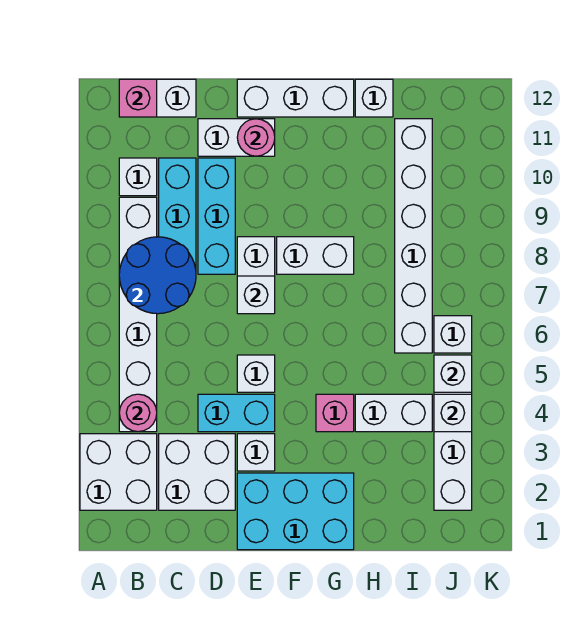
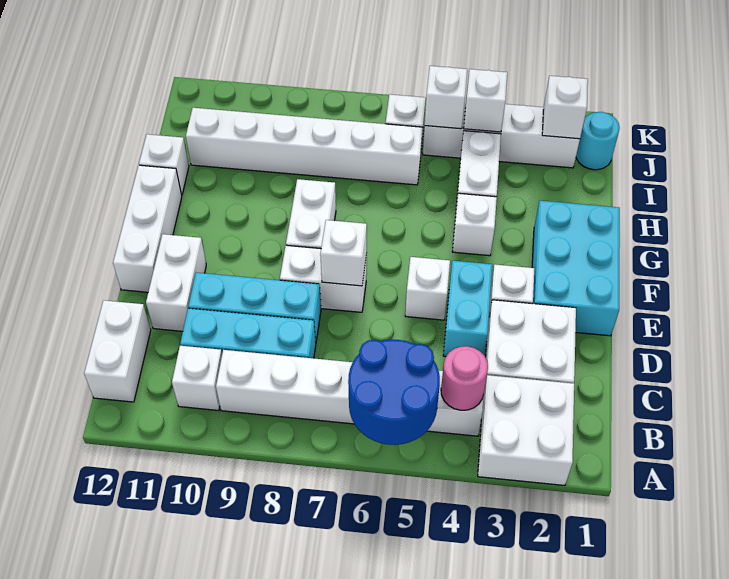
blue 2x2 round brick [119,237,196,314] -> blue 2x2 round brick moved to [348,340,440,445]
pink 1x1 brick [119,79,157,117] -> none
pink 1x1 round brick [237,119,275,156] -> none
pink 1x1 brick [316,394,354,432] -> white 1x1 brick [452,193,497,256]
none -> cyan 1x1 round brick [576,112,620,170]
none -> white 1x1 brick [542,76,588,139]

